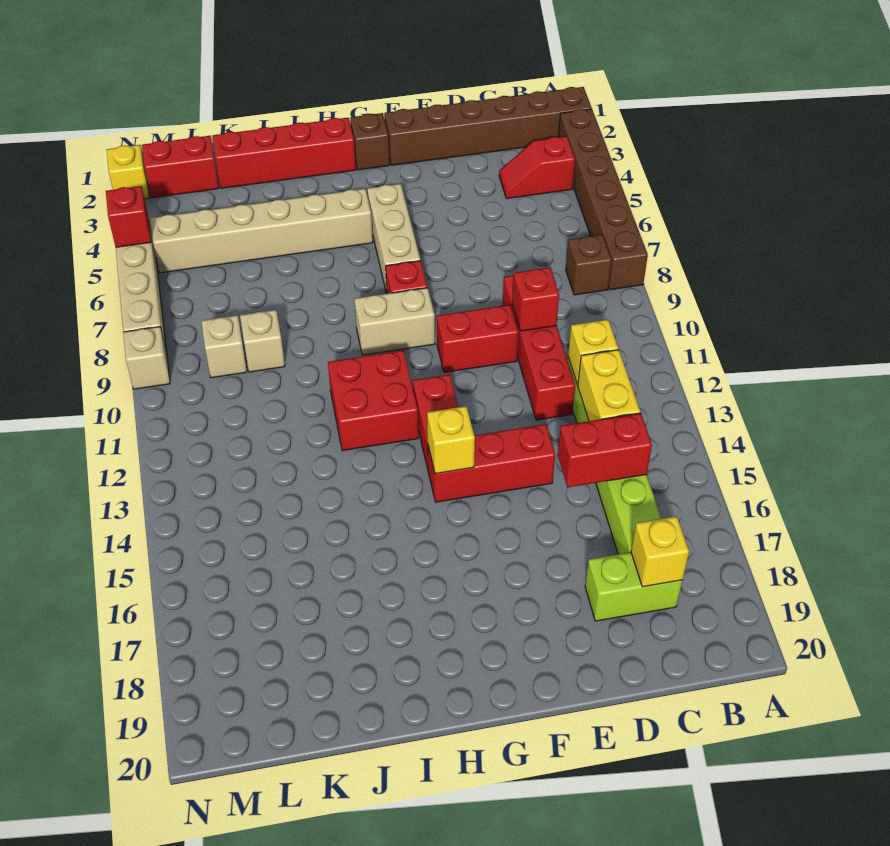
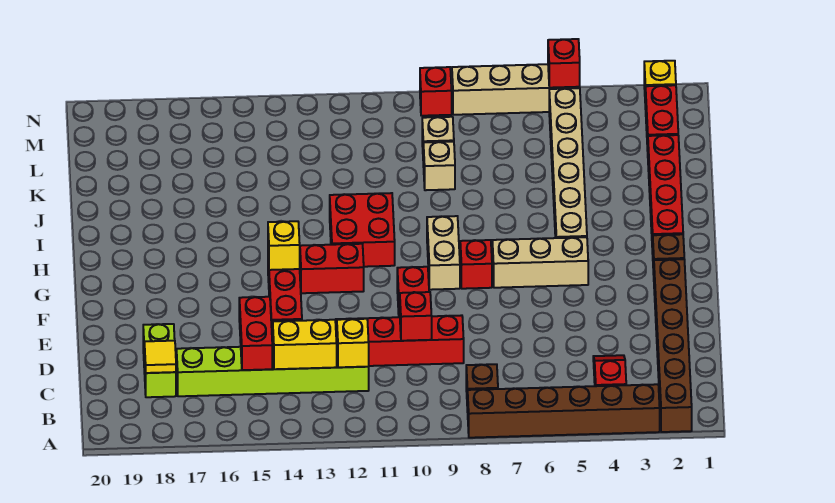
yellow 1x1 brick [631,516,689,587] -> yellow 1x1 tile [144,341,176,373]
tan 1x1 brick [123,327,170,389] -> red 1x1 brick [420,67,452,116]

